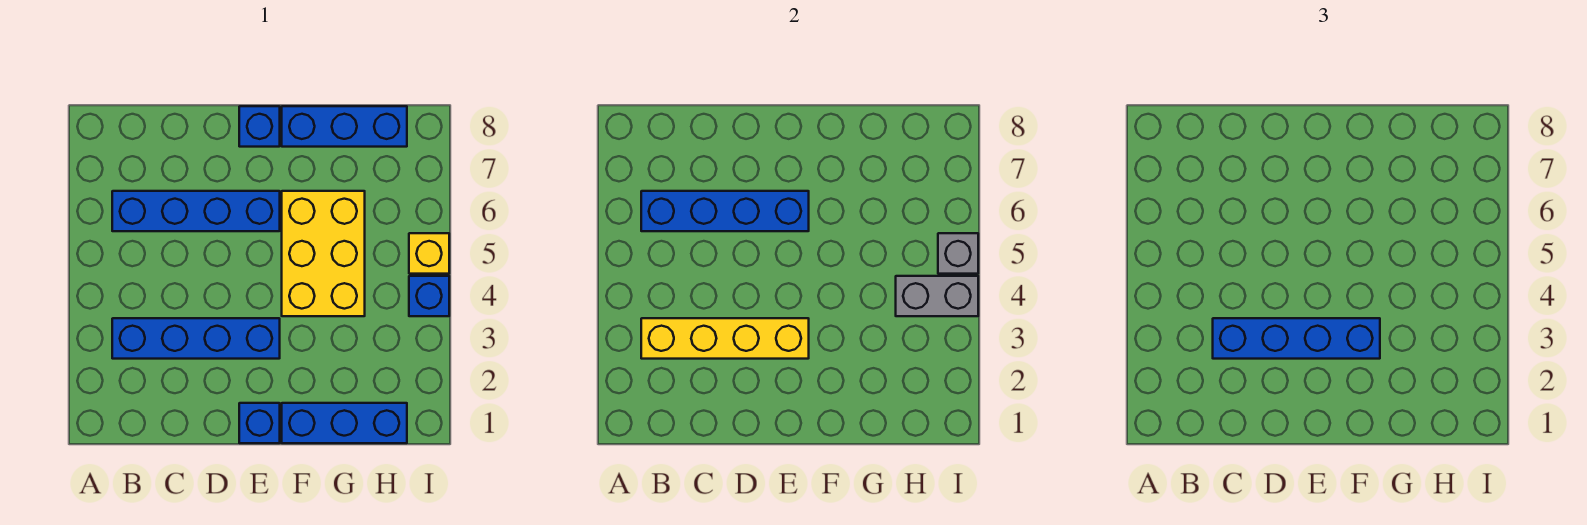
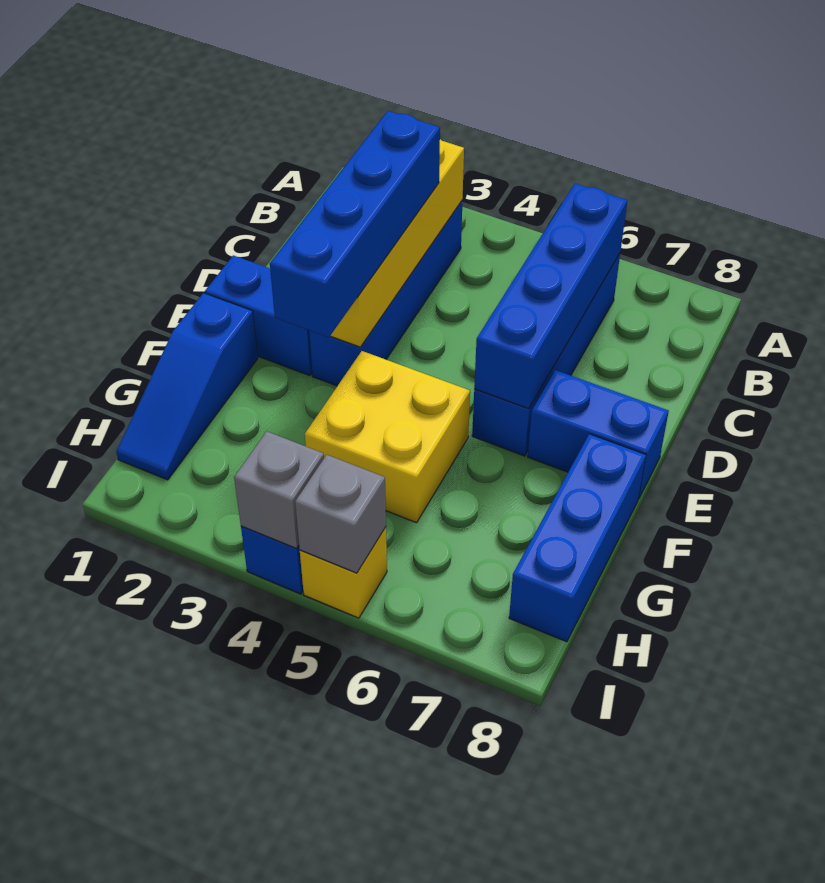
blue 1x1 brick [239,403,280,443] -> blue 1x2 brick [205,255,312,376]
blue 1x1 brick [239,106,280,147] -> blue 1x2 brick [528,370,669,499]
blue 1x3 brick [282,403,407,443] -> blue 1x3 slope [116,293,258,480]
yellow 2x3 brick [282,191,365,316] -> yellow 2x2 brick [305,351,470,523]
grey 1x2 brick [896,276,978,316] -> grey 1x1 brick [234,431,324,549]

